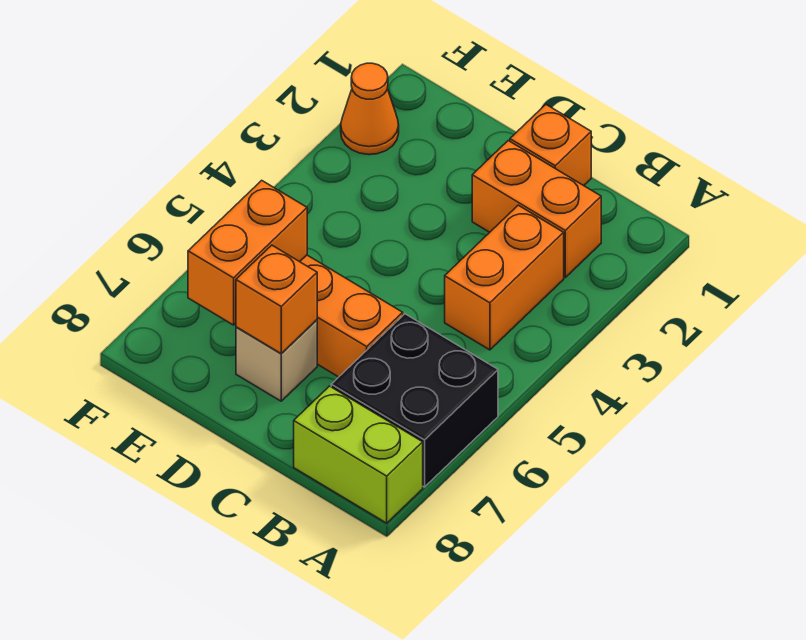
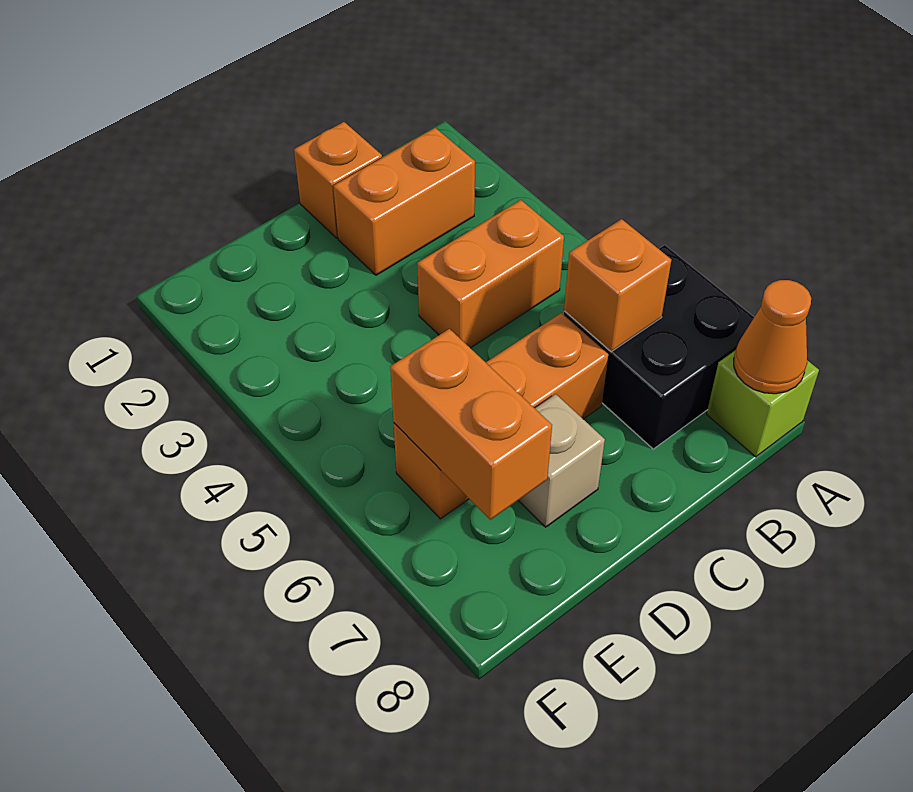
lime 1x2 brick [294,386,423,523] -> lime 1x1 brick [707,350,819,457]
orange 1x2 brick [445,205,564,350] -> orange 1x2 brick turned to [417,200,564,348]
orange 1x1 brick [236,245,317,354] -> orange 1x1 brick moved to [564,219,671,352]
orange 1x1 cone [341,63,399,155] -> orange 1x1 cone moved to [734,280,811,394]

